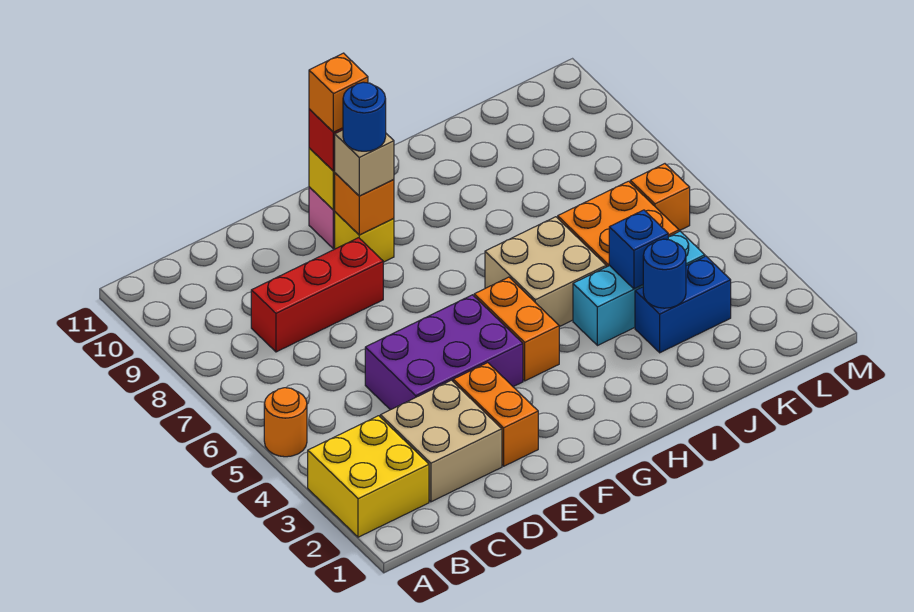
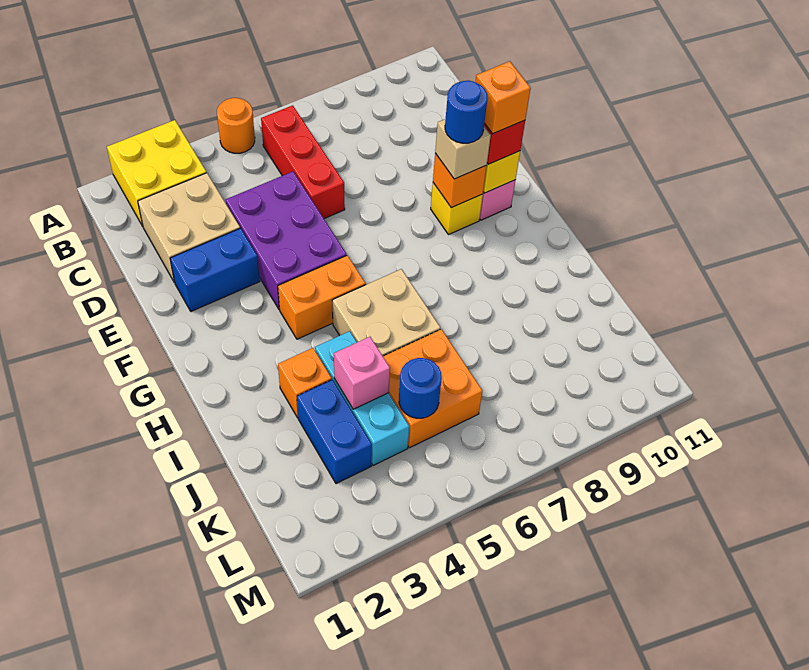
red 1x3 brick [251,238,383,352] -> red 1x3 brick moved to [261,105,345,219]
orange 1x2 brick [453,363,538,466] -> blue 1x2 brick [170,228,260,311]
blue 1x1 round brick [643,239,686,308] -> blue 1x1 round brick moved to [399,358,442,418]
blue 1x1 brick [609,210,668,289] -> pink 1x1 brick [334,337,390,409]
orange 1x1 brick [630,164,690,231] -> orange 1x1 brick moved to [278,348,332,418]

